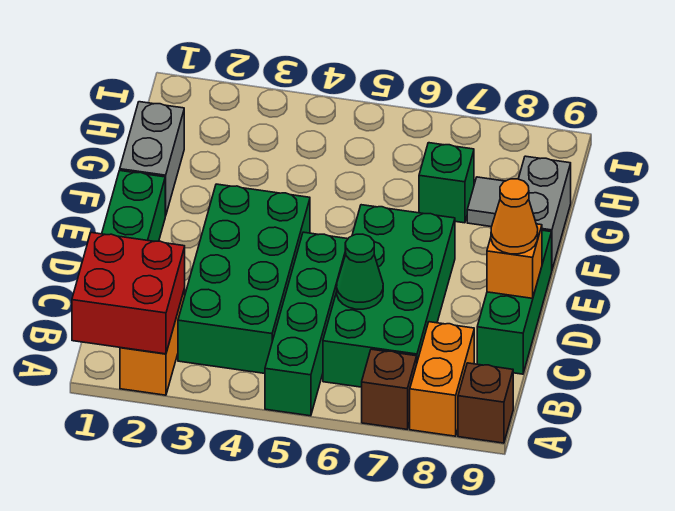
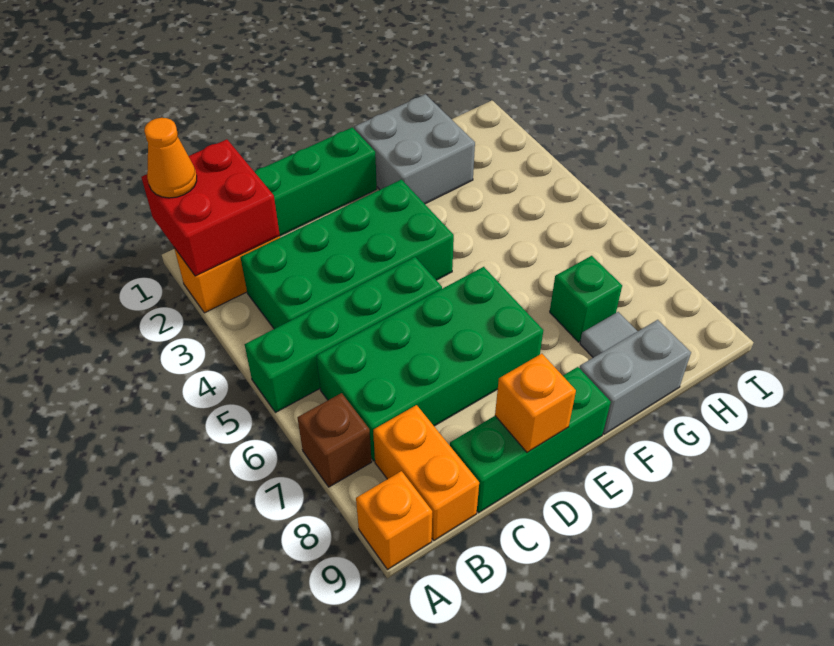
orange 1x2 brick [410,322,474,436] -> orange 1x2 brick turned to [373,405,479,540]
brown 1x1 brick [458,363,513,443] -> orange 1x1 brick [356,471,432,570]
green 1x1 cone [337,234,383,309] -> none
orange 1x1 cone [491,179,538,254] -> orange 1x1 cone moved to [144,118,197,198]
grey 1x2 brick [120,102,184,216] -> grey 2x2 brick [354,94,475,204]

